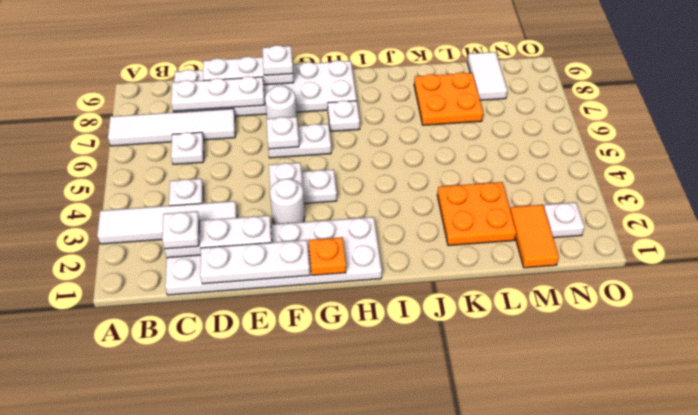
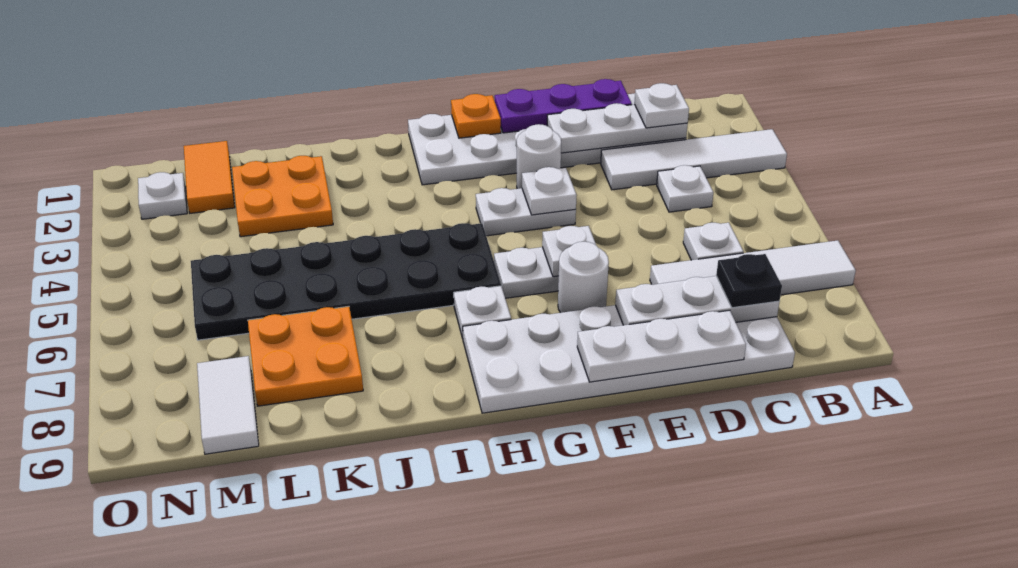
none -> black 1x1 plate [716,254,782,308]
white 1x3 plate [200,240,310,284] -> purple 1x3 plate [495,79,632,133]
white 1x1 plate [262,45,293,75] -> none
none -> black 2x6 plate [191,223,501,340]

